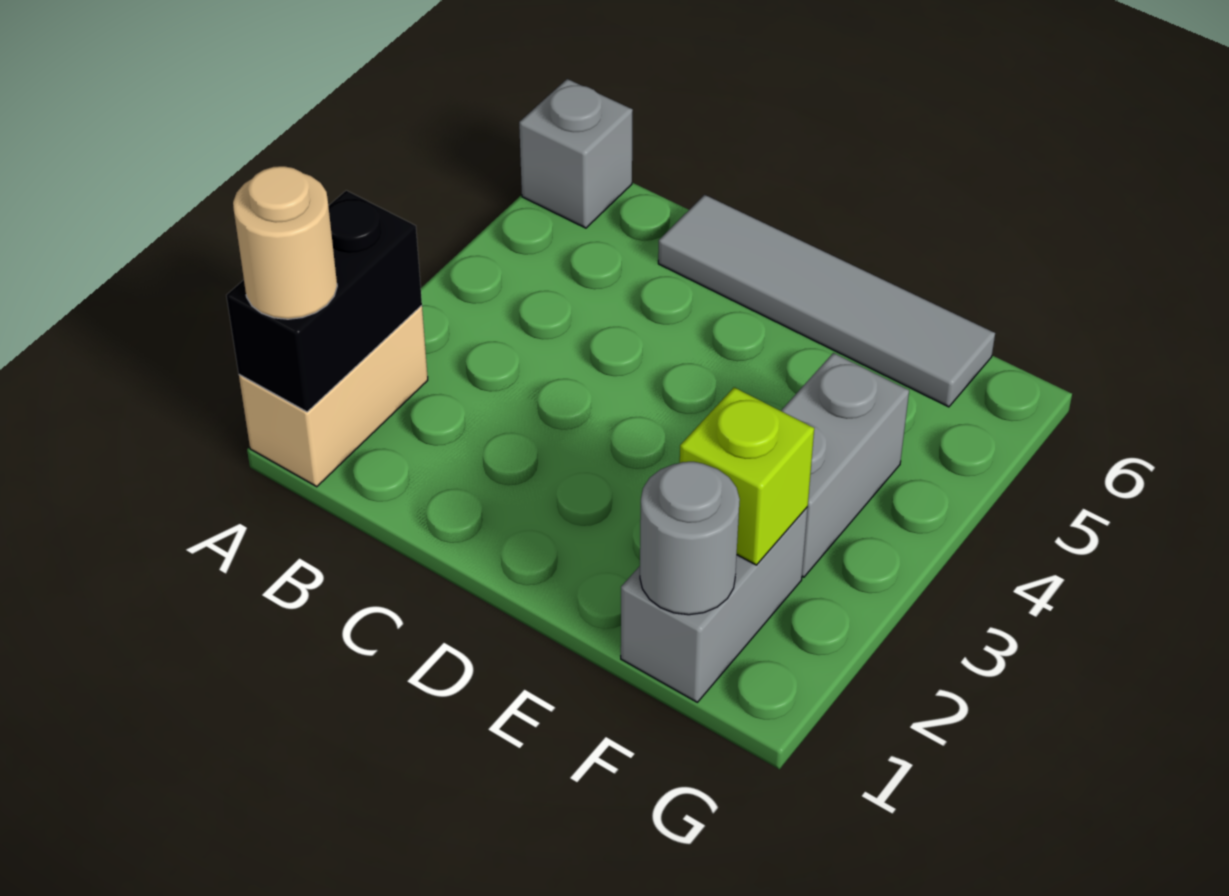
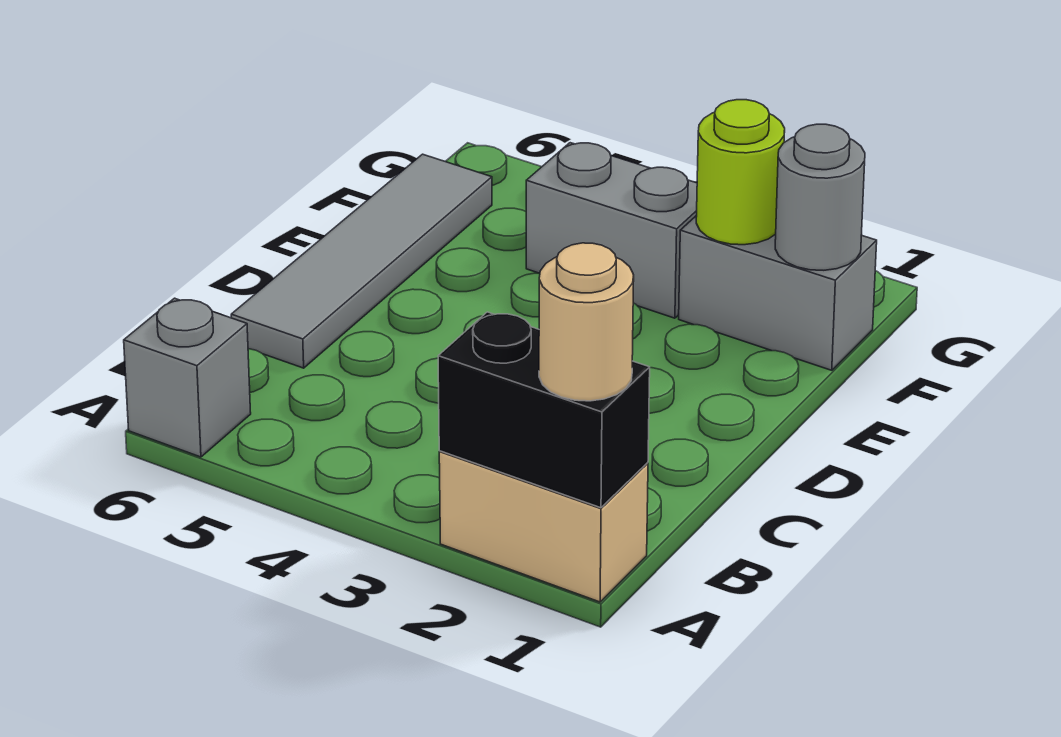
lime 1x1 brick [680,387,814,565] -> lime 1x1 round brick [696,100,785,245]

